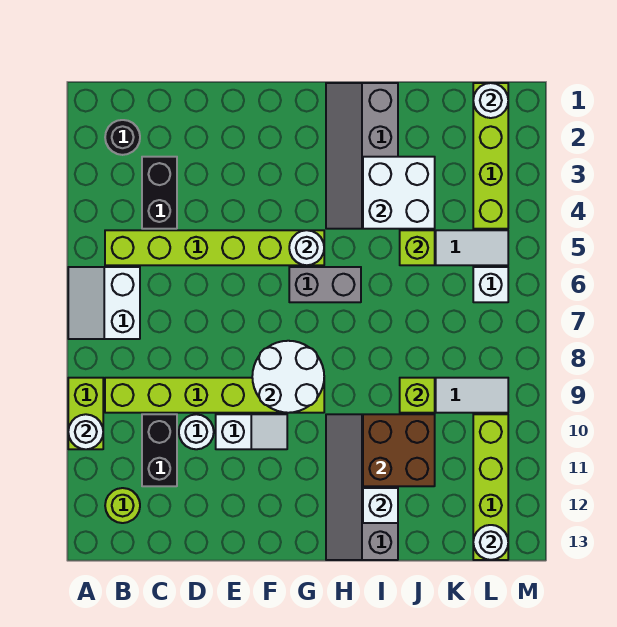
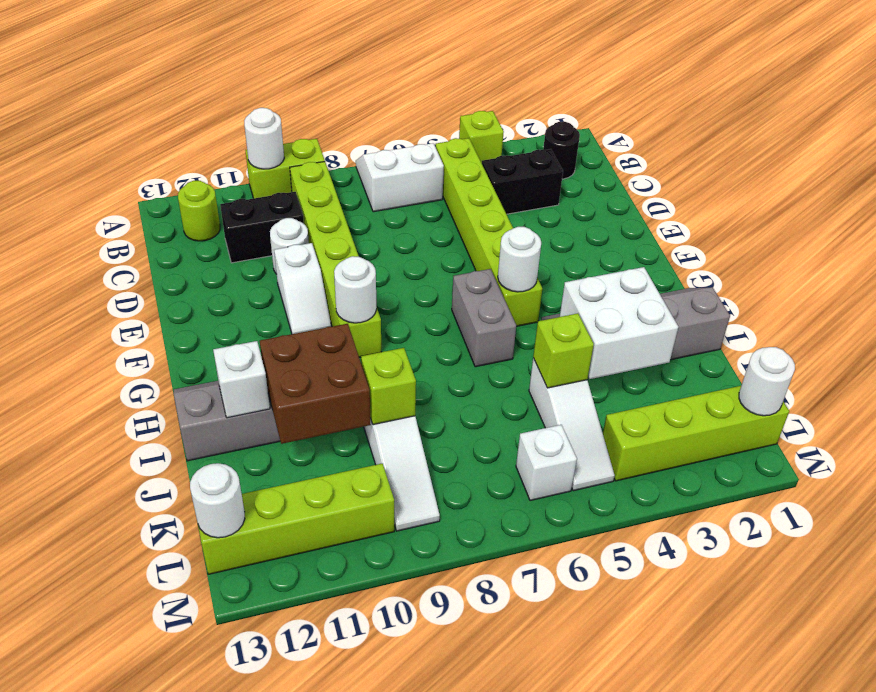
none -> lime 1x1 brick [459,111,504,163]
white 2x2 round brick [252,341,324,413] -> white 1x1 round brick [334,256,376,323]

